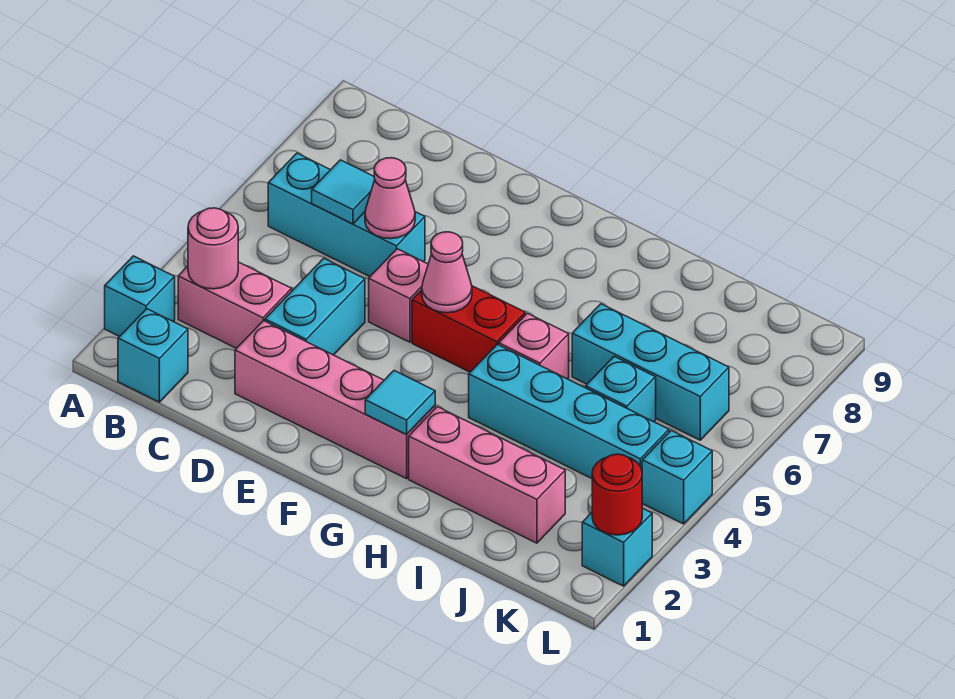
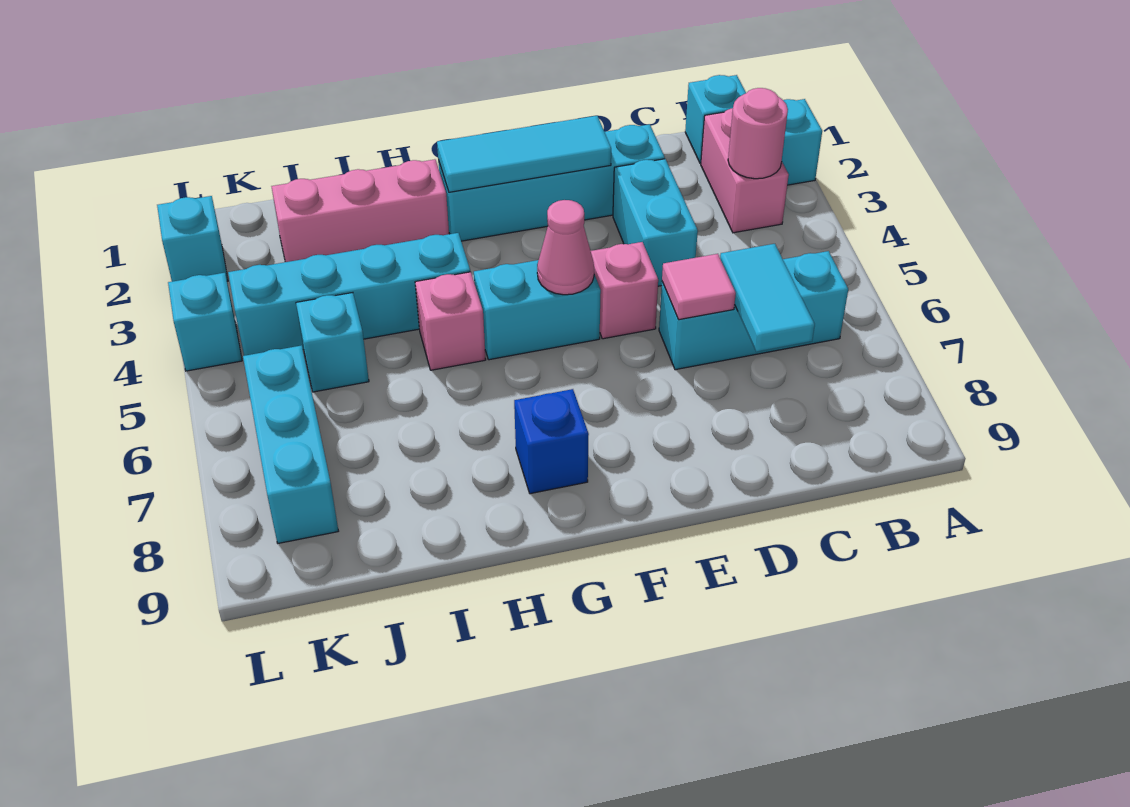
pink 1x2 brick [178,262,292,349] -> pink 1x2 brick turned to [701,108,789,233]
cyan 1x1 tile [312,160,375,224] -> cyan 1x2 tile [720,244,815,352]
pink 1x4 brick [235,321,435,479] -> cyan 1x4 brick [438,124,665,241]
pink 1x1 cone [365,158,415,239] -> pink 1x1 tile [662,254,736,320]
red 1x2 brick [412,286,525,372] -> cyan 1x2 brick [474,260,601,360]
cyan 1x1 tile [365,371,435,434] -> cyan 1x3 tile [437,116,611,192]
none -> blue 1x1 brick [514,389,589,494]
cyan 1x3 brick [572,304,729,440] -> cyan 1x3 brick turned to [243,345,338,543]
red 1x1 round brick [592,454,642,535] -> none

